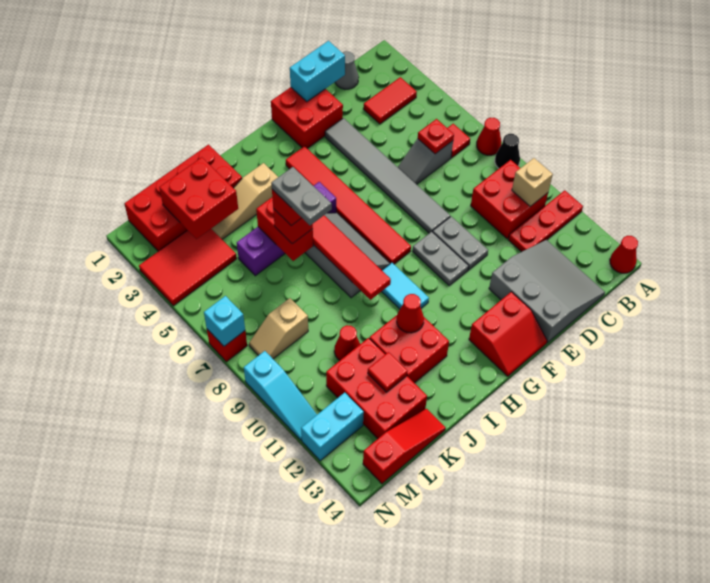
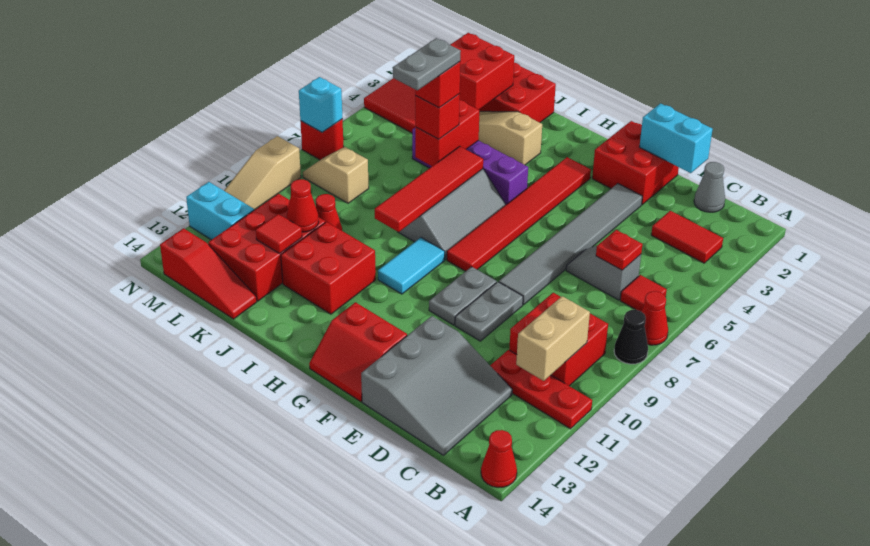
tan 1x1 brick [512,158,553,206] -> tan 1x2 brick [516,296,590,381]
red 1x1 cone [397,294,424,333] -> red 1x1 cone moved to [287,179,319,232]
cyan 1x3 slope [244,351,317,440] -> tan 1x3 slope [224,136,301,210]

